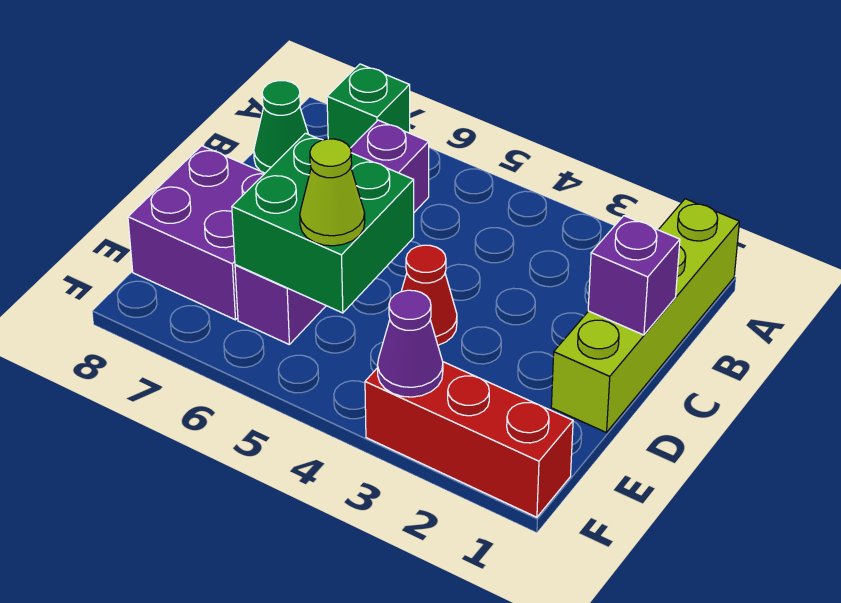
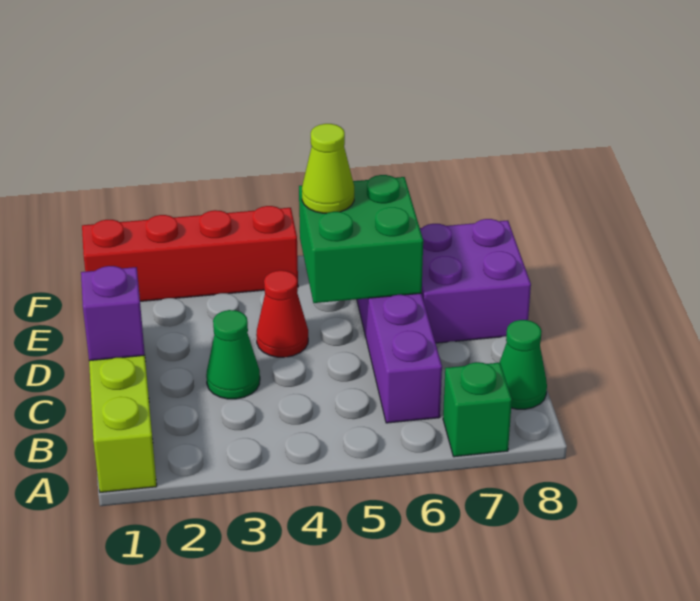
none -> green 1x1 cone [206,310,260,399]
red 1x3 brick [365,362,573,517] -> red 1x4 brick [82,206,298,301]
purple 1x1 cone [377,290,443,397] -> none

